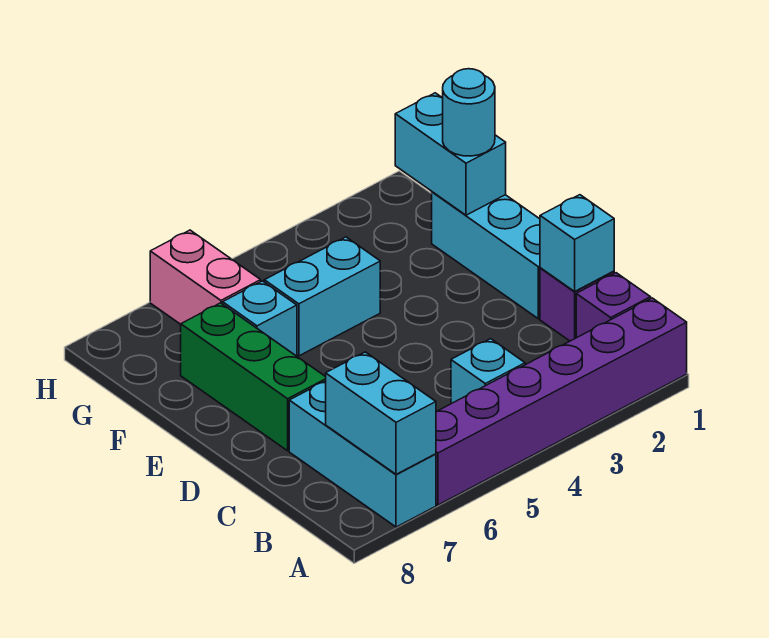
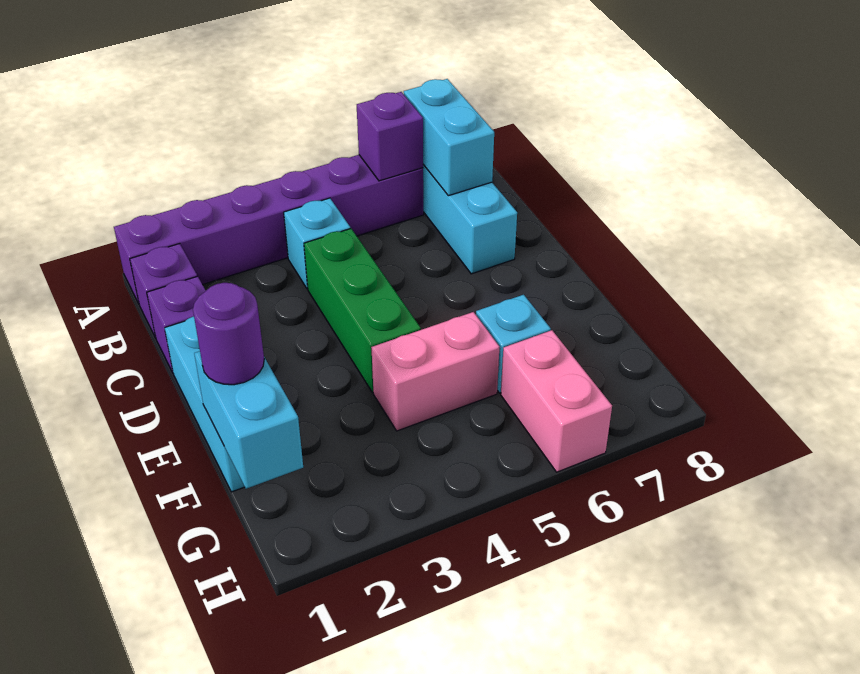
none -> purple 1x1 brick [357,92,423,181]
cyan 1x1 brick [540,195,614,291] -> none
green 1x3 brick [181,303,326,451] -> green 1x3 brick moved to [304,228,421,393]
cyan 1x1 round brick [443,69,495,156] -> purple 1x1 round brick [193,283,264,385]
cyan 1x2 brick [264,237,380,356] -> pink 1x2 brick [371,312,499,431]

